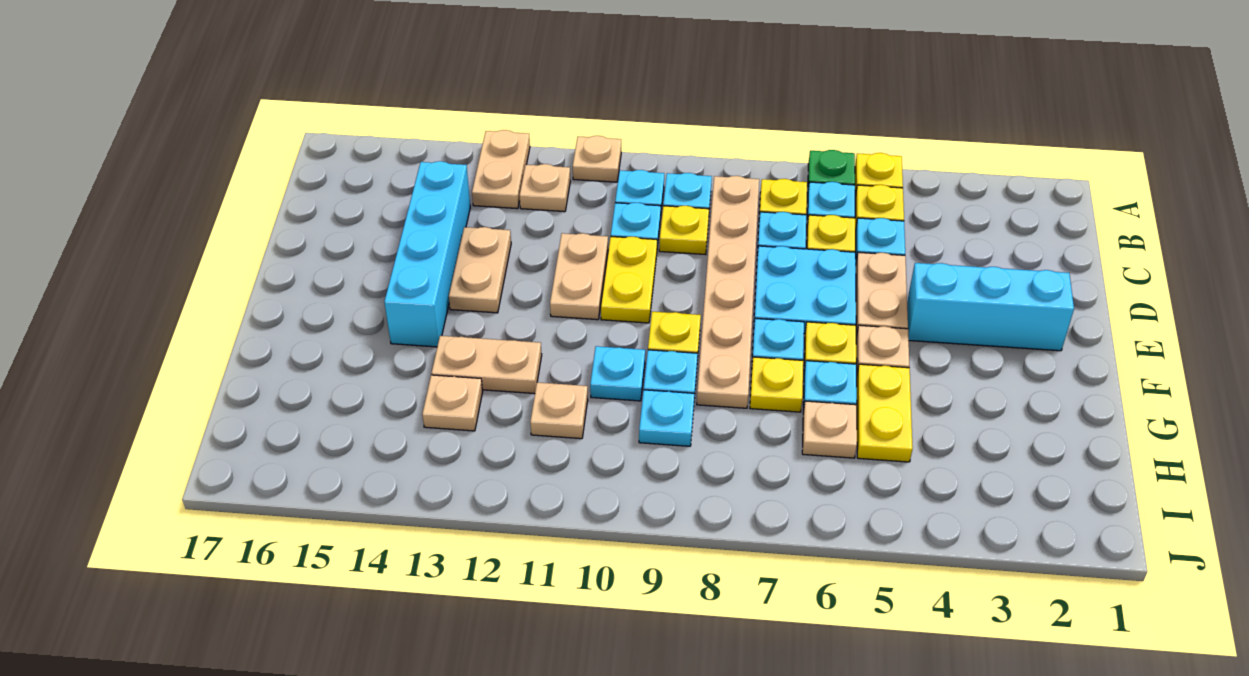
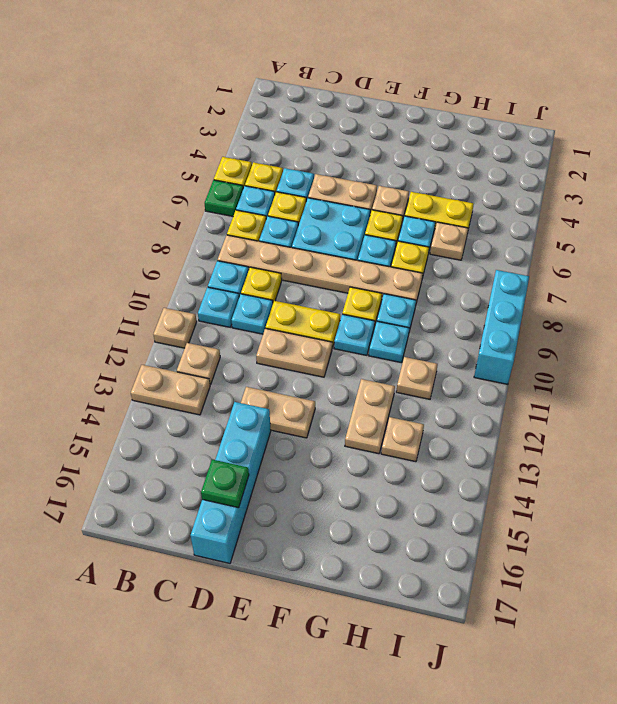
cyan 1x4 brick [384,161,470,347] -> cyan 1x4 brick turned to [191,402,271,563]
none -> green 1x1 plate [201,460,249,508]
cyan 1x3 brick [907,263,1074,351] -> cyan 1x3 brick moved to [474,270,529,384]
cyan 1x1 plate [639,390,695,446] -> cyan 1x1 plate moved to [334,314,375,355]

